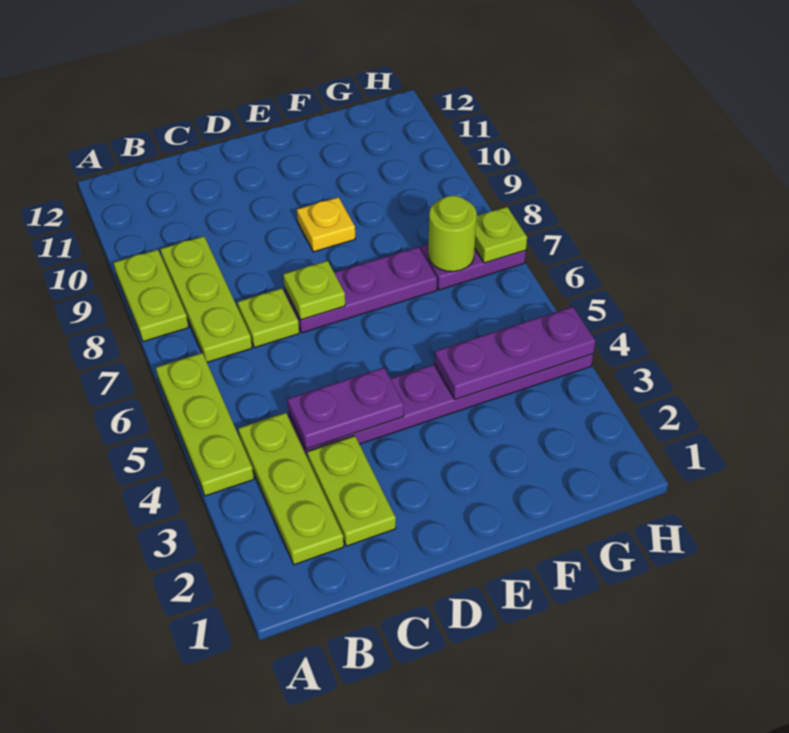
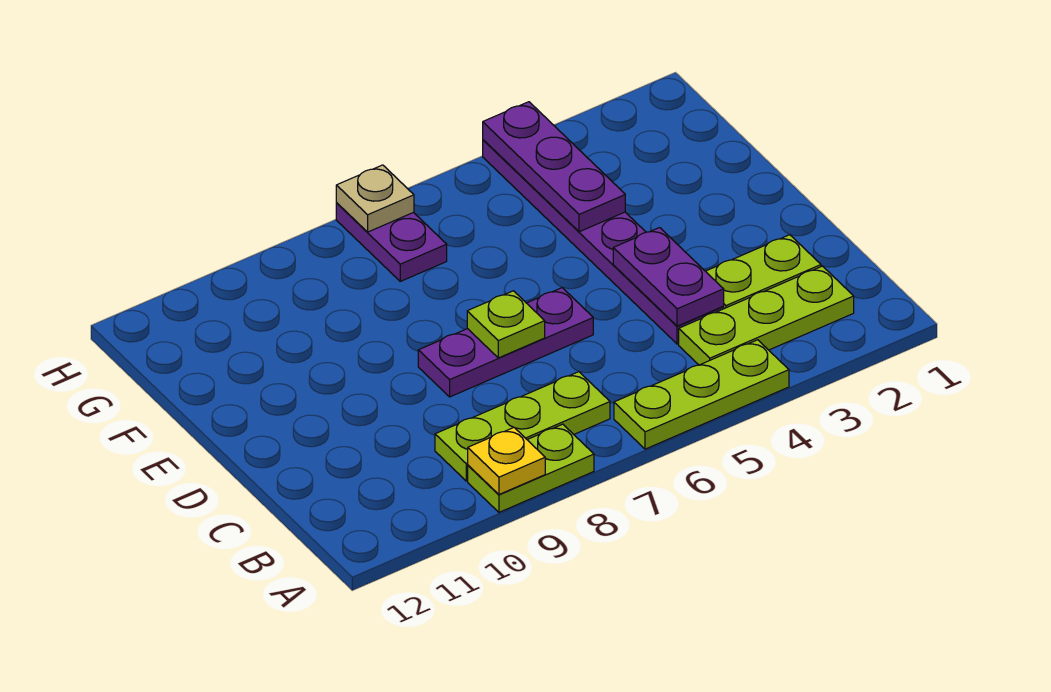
lime 1x1 plate [238,288,299,348] -> none
purple 1x3 plate [284,247,437,333] -> purple 1x3 plate turned to [418,288,593,397]
yellow 1x1 plate [297,197,355,252] -> yellow 1x1 plate moved to [468,427,545,494]
lime 1x1 round brick [428,195,477,272] -> none
lime 1x1 plate [475,207,527,263] -> tan 1x1 plate [336,165,414,232]

